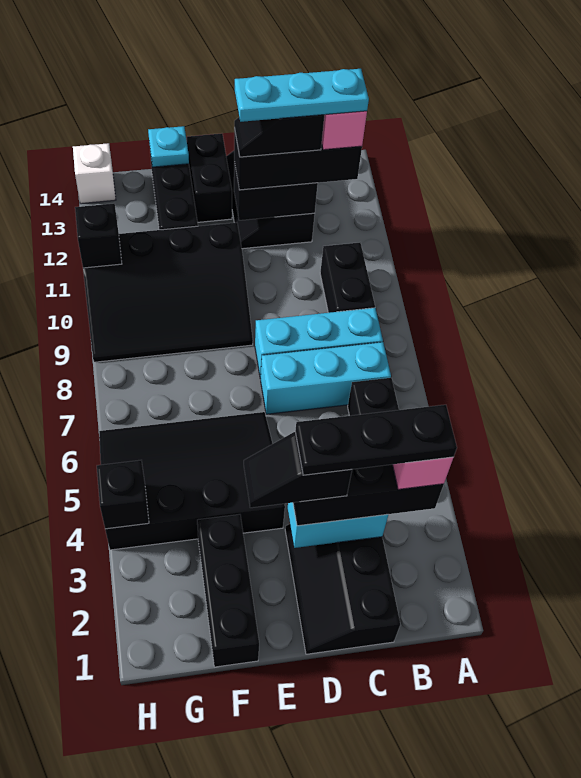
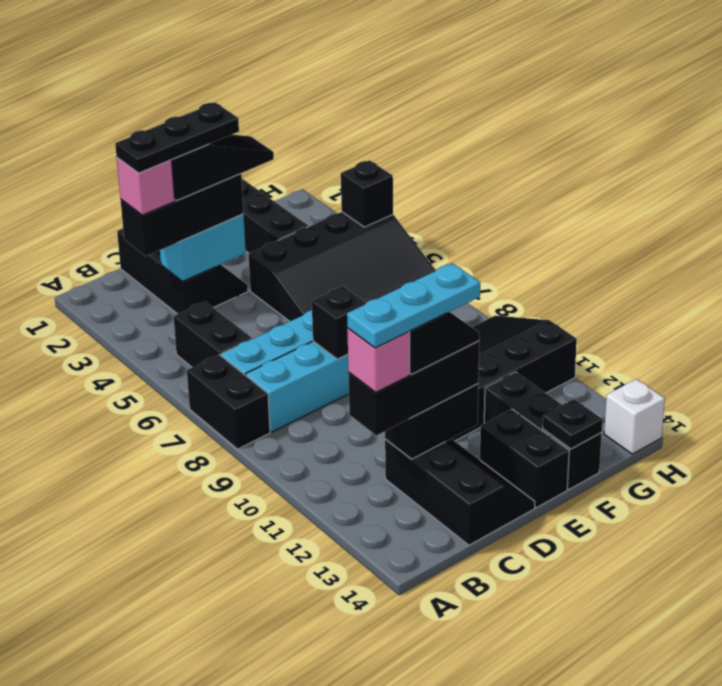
black 1x2 brick [320,243,375,313] -> black 1x2 brick moved to [187,355,270,449]
black 1x2 slope [244,432,352,508] -> black 1x3 slope [172,135,274,201]
cyan 1x1 plate [148,126,189,167] -> black 1x1 plate [543,399,603,449]
black 1x1 brick [75,204,122,268] -> black 1x1 brick moved to [312,286,366,359]

